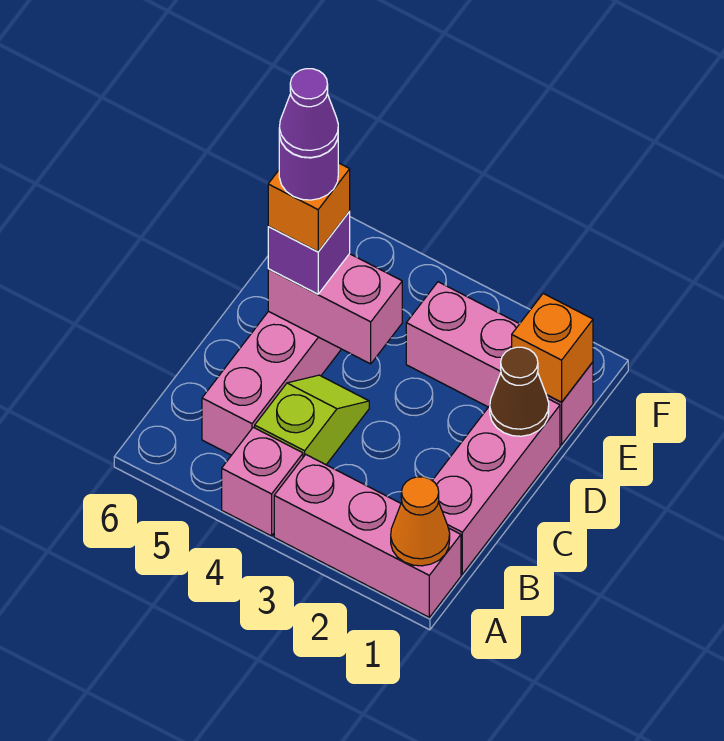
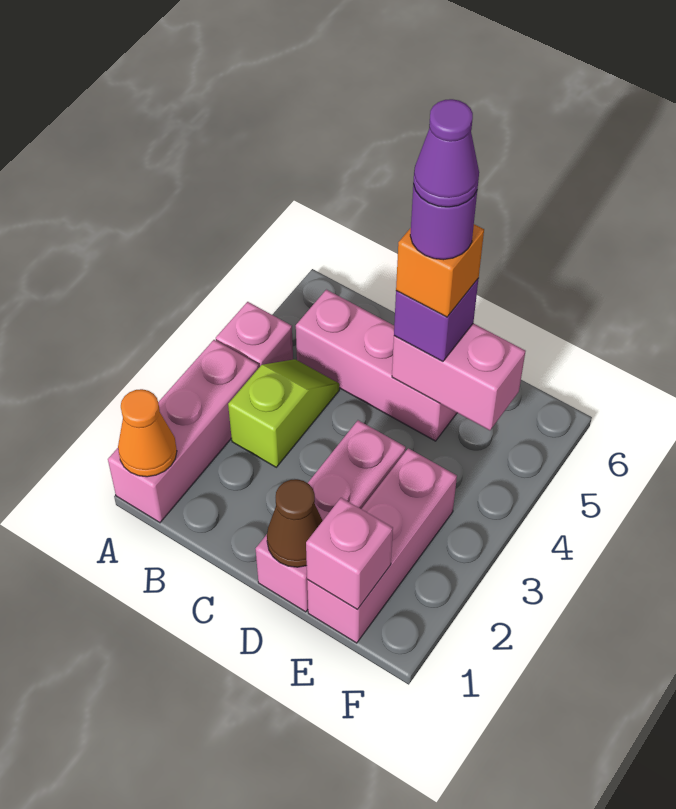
pink 1x3 brick [432,399,560,574] -> pink 1x3 brick turned to [256,420,406,612]
lime 1x2 slope [255,375,369,465] -> lime 1x2 slope turned to [228,359,339,467]
pink 1x2 brick [268,254,402,364] -> pink 1x2 brick turned to [392,323,526,430]
orange 1x1 brick [512,294,593,402] -> pink 1x1 brick [306,498,393,610]

